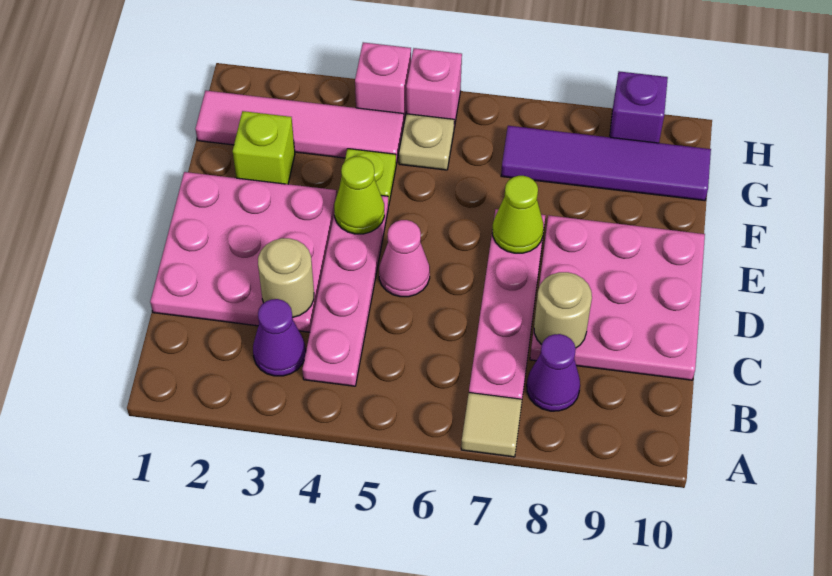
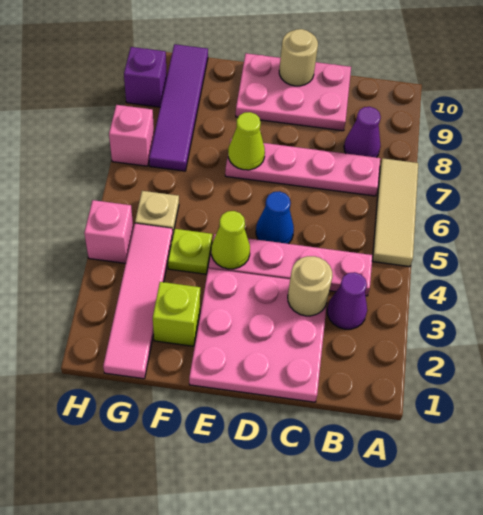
tan 1x1 tile [461,393,522,457] -> tan 1x3 tile [373,158,418,267]
pink 3x3 plate [530,215,705,380] -> pink 2x3 plate [236,53,351,131]
tan 1x1 round brick [534,272,592,348] -> tan 1x1 round brick moved to [279,29,318,86]
pink 1x1 cone [379,220,430,297] -> blue 1x1 cone [256,191,294,244]
pink 1x1 brick [406,48,462,128] -> pink 1x1 brick moved to [109,105,154,166]

